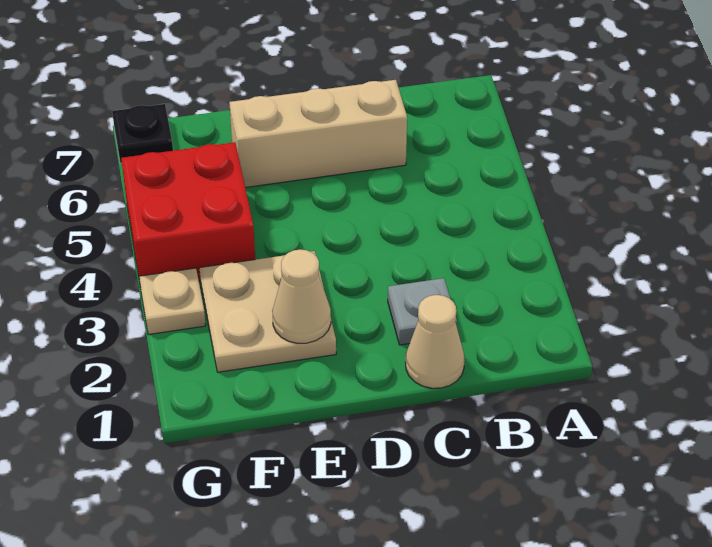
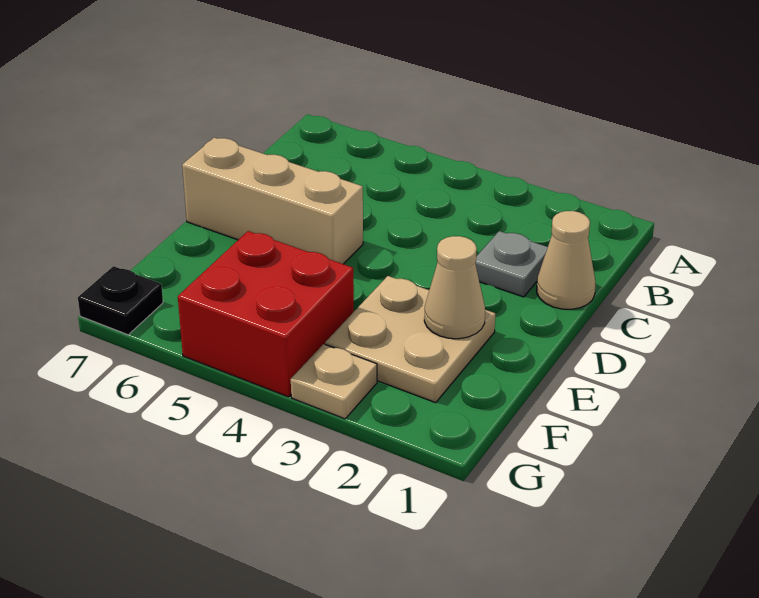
tan 1x3 brick [229,80,407,188] -> tan 1x3 brick turned to [182,138,363,264]

